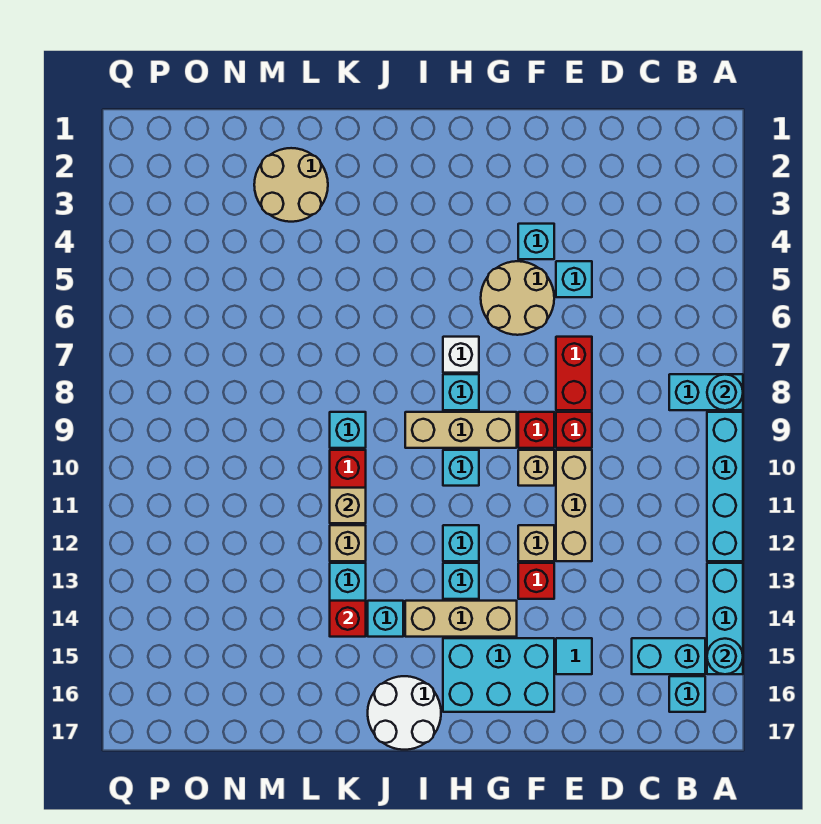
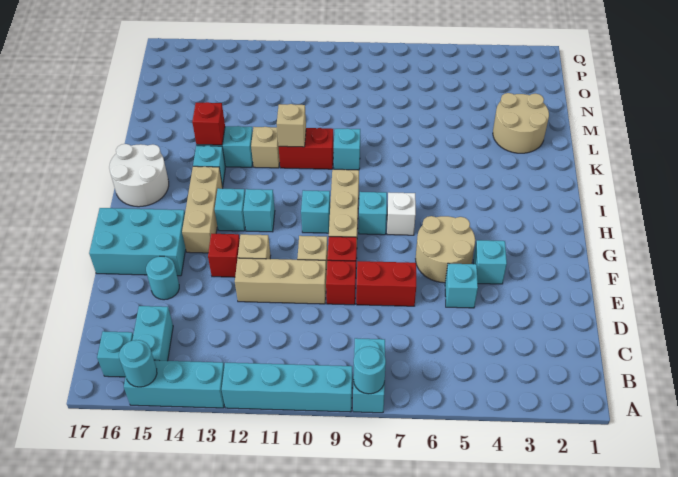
cyan 1x1 tile [556,638,592,674] -> cyan 1x1 round brick [146,256,179,300]
cyan 2x3 brick [443,638,554,712] -> cyan 2x3 brick turned to [89,208,186,276]

